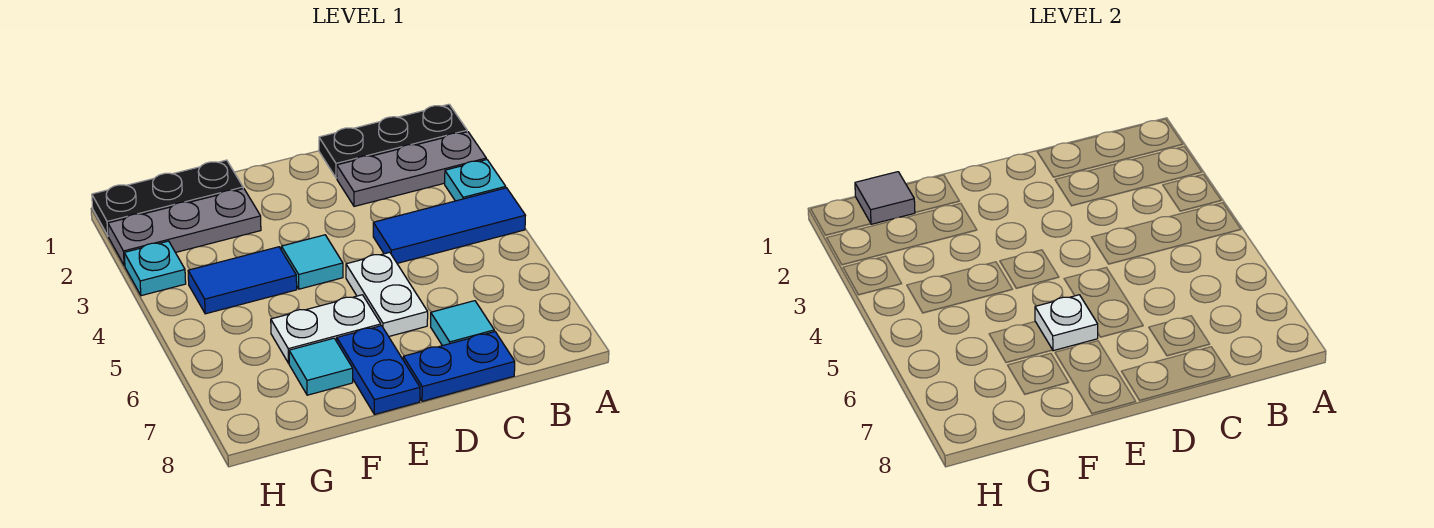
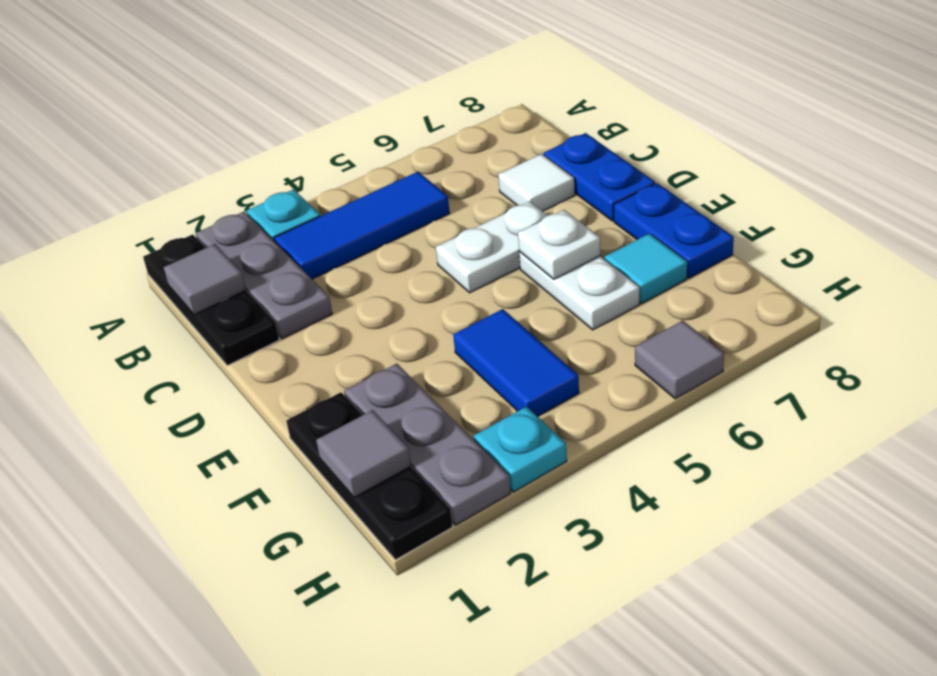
blue 1x3 tile [373,188,526,263] -> blue 1x3 tile turned to [274,172,450,279]
none -> grey 1x1 tile [164,244,246,315]
cyan 1x1 tile [431,301,494,346] -> white 1x1 tile [498,154,575,211]
cyan 1x1 tile [281,235,343,289] -> none
blue 1x2 plate [337,326,420,414] -> blue 1x2 plate turned to [614,183,734,278]
none -> grey 1x1 tile [635,321,724,399]

